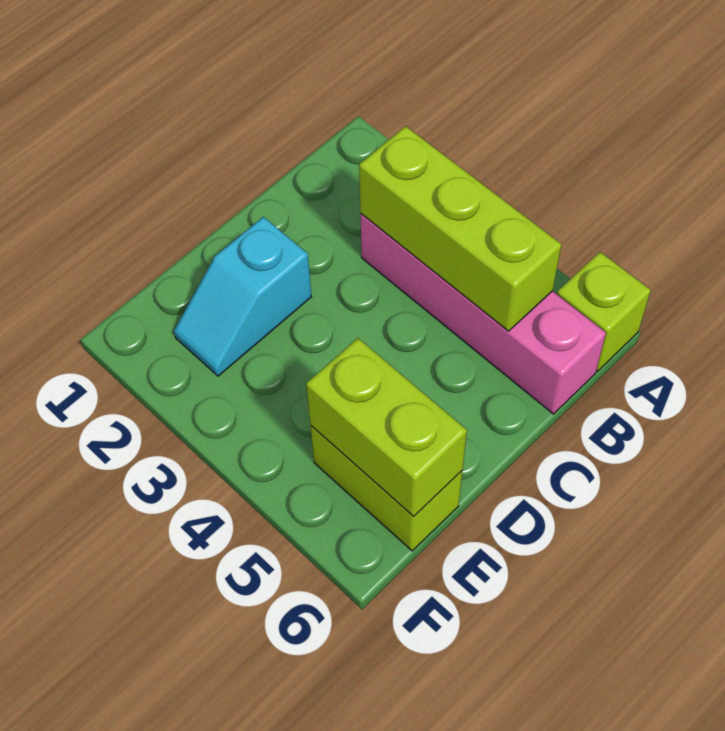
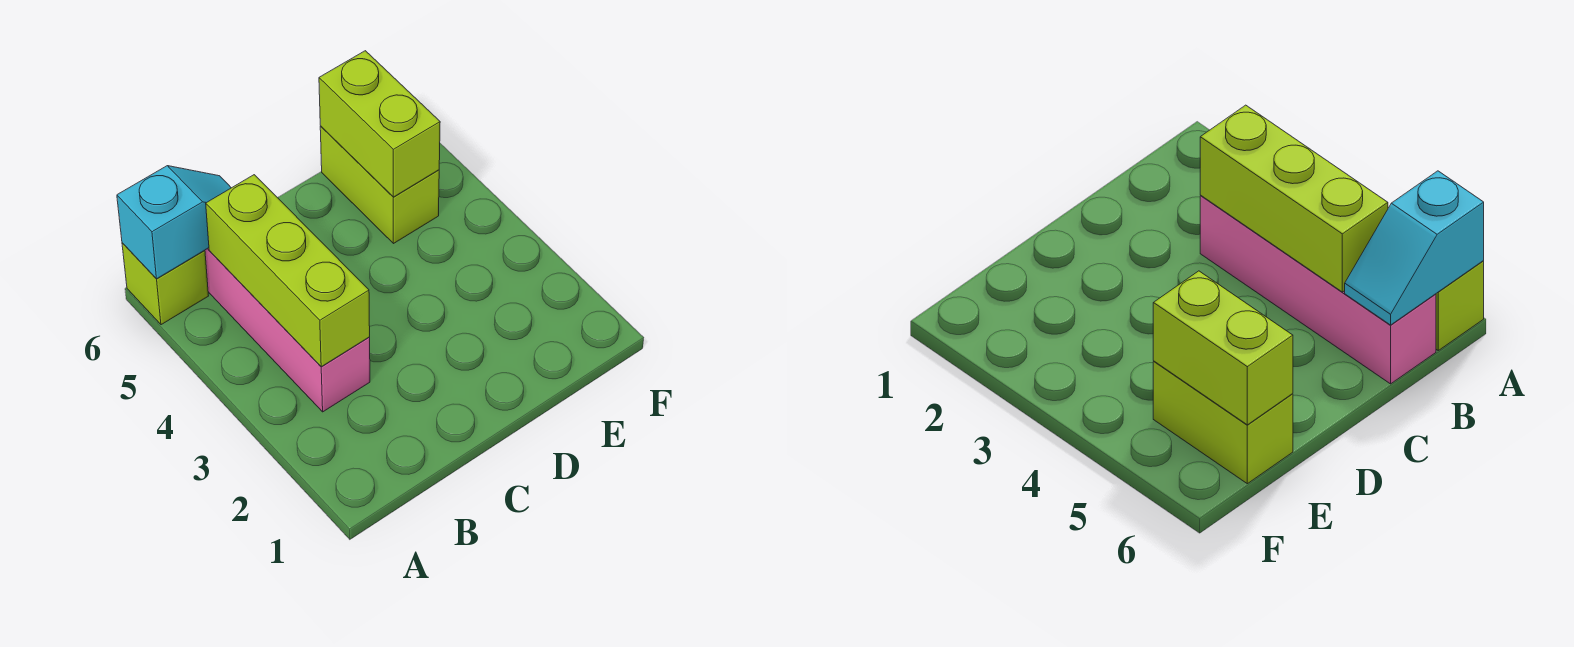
cyan 1x2 slope [174,217,311,376] -> cyan 1x2 slope moved to [117,166,231,279]

